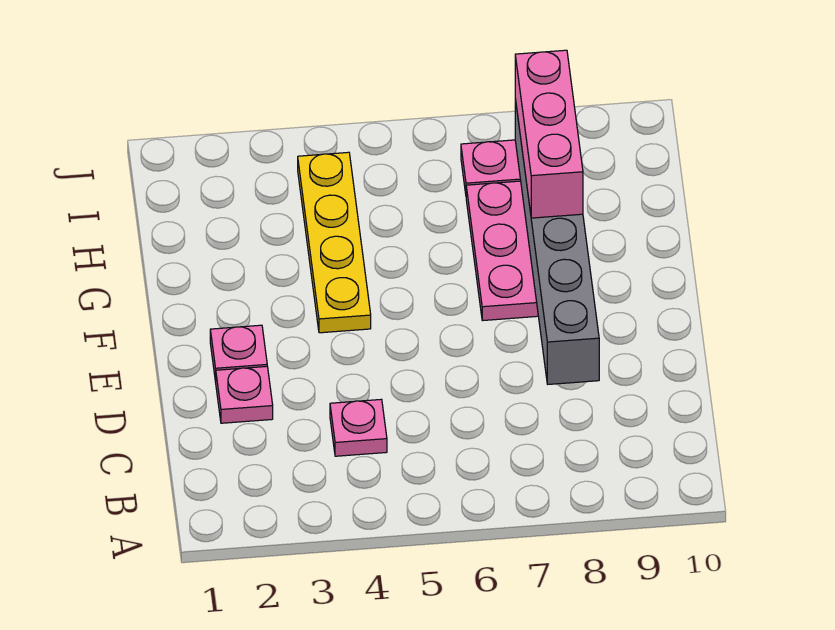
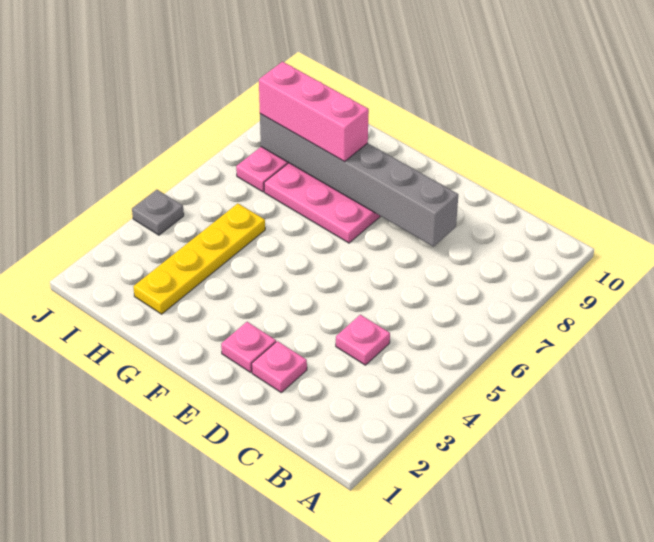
yellow 1x4 plate [298,152,371,333] -> yellow 1x4 plate turned to [133,204,265,314]
none -> grey 1x1 plate [132,190,184,235]

